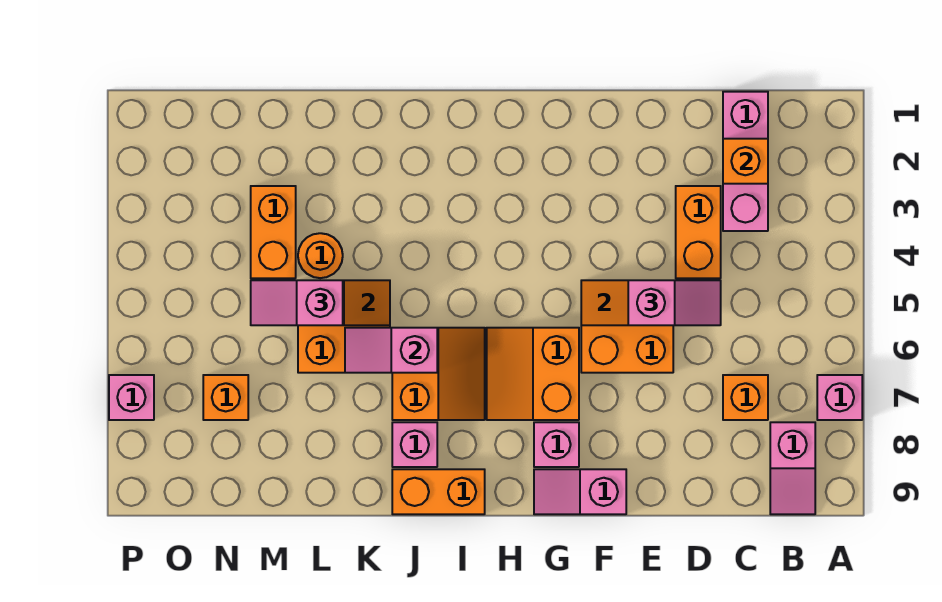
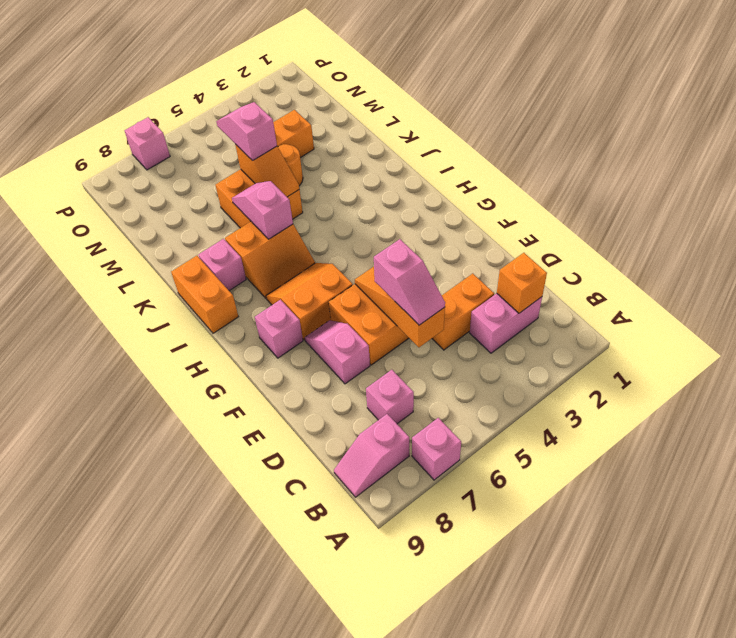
pink 1x3 brick [723,92,768,231] -> pink 1x2 brick [470,294,542,353]
orange 1x1 brick [723,375,768,420] -> pink 1x1 brick [366,370,414,424]
pink 1x2 slope [534,469,626,514] -> pink 1x2 slope moved to [305,320,370,384]
orange 1x1 brick [203,375,248,420] -> none

